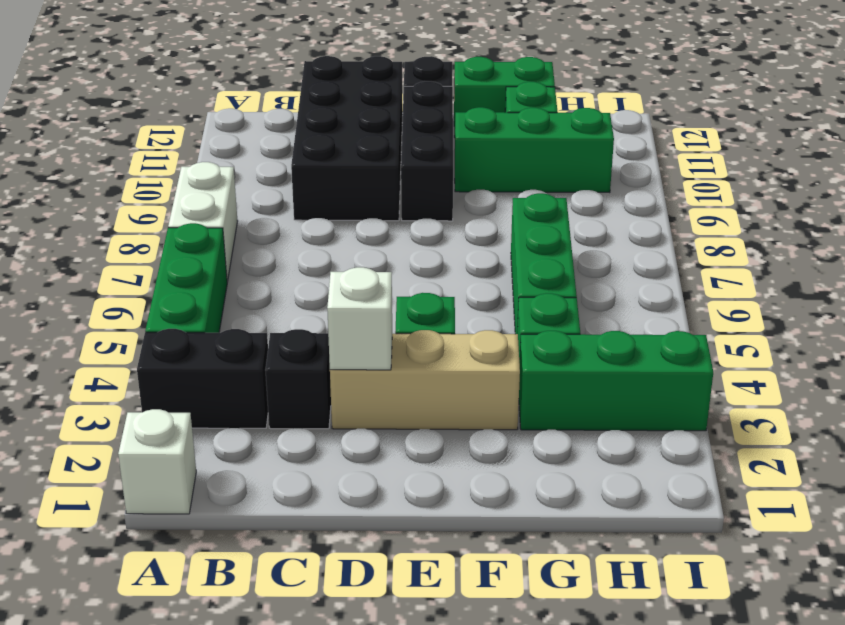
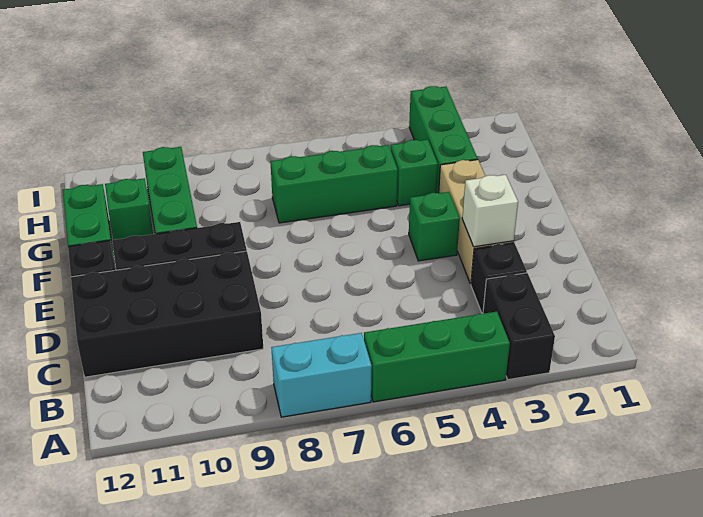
white 1x1 brick [118,409,196,514] -> none
white 1x2 brick [168,162,238,282] -> cyan 1x2 brick [271,333,372,417]

